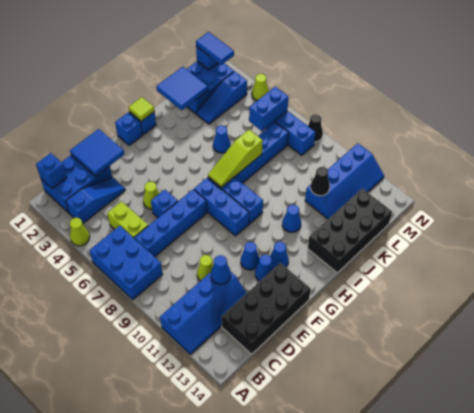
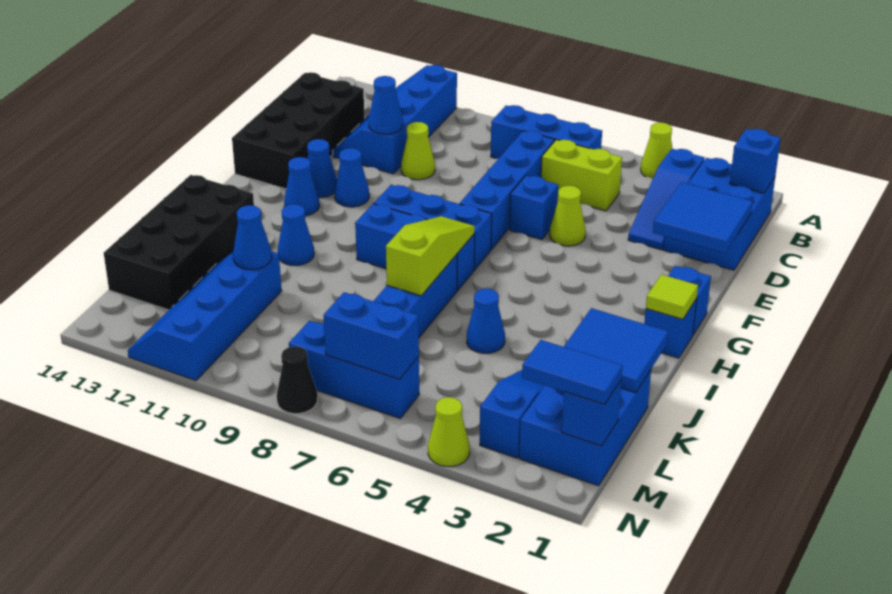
blue 2x3 brick [89,226,163,300] -> blue 1x3 brick [491,105,602,159]
black 1x1 cone [311,167,330,196] -> blue 1x1 cone [233,205,272,269]
blue 1x2 brick [249,87,289,131] -> blue 1x2 brick turned to [323,292,419,379]

